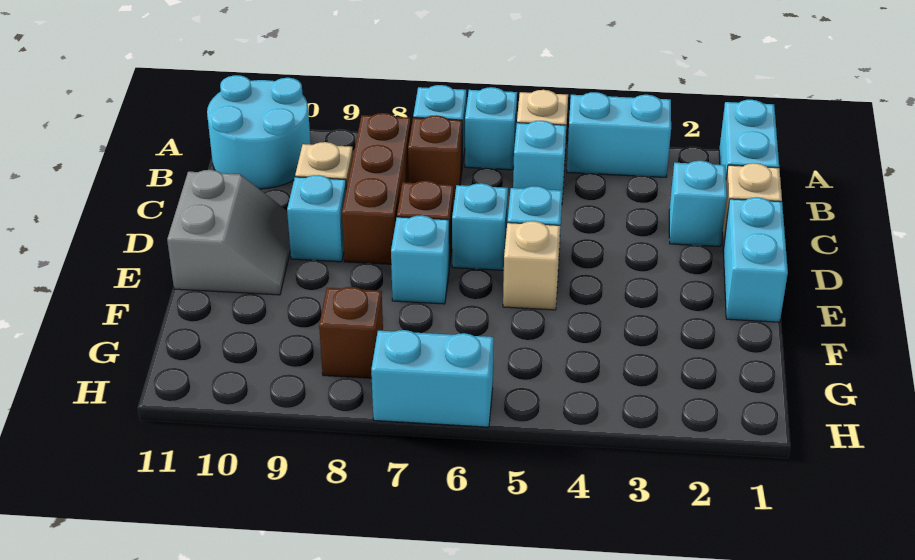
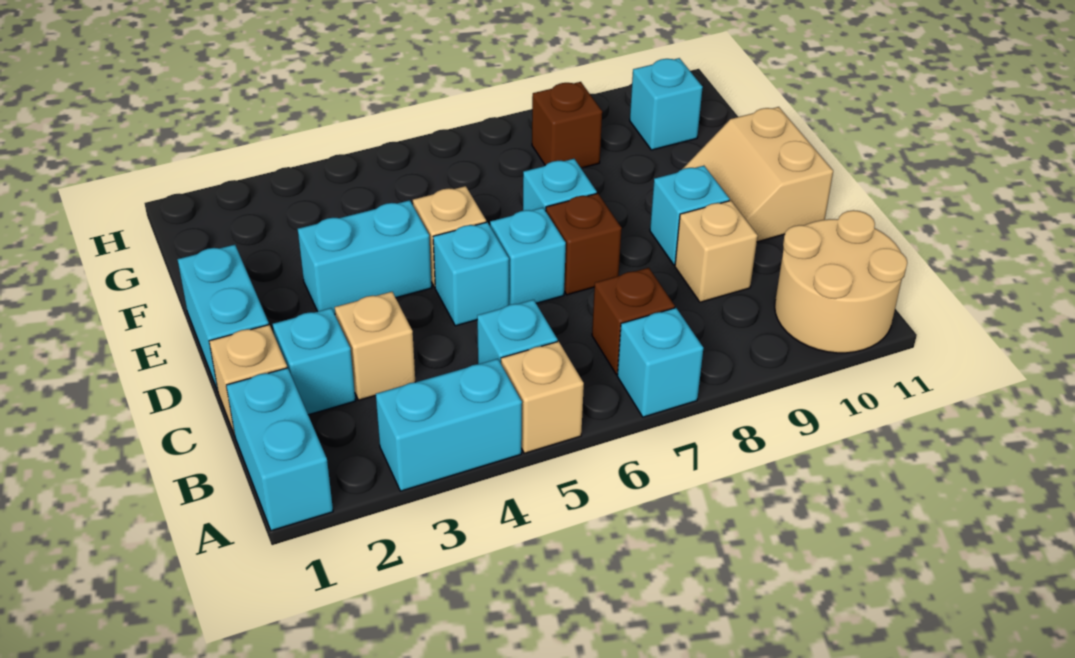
cyan 1x1 brick [465,87,517,170] -> cyan 1x1 brick moved to [630,58,703,150]
cyan 2x2 round brick [207,75,311,189] -> tan 2x2 round brick [775,210,907,353]
brown 1x3 brick [342,113,411,264] -> none
none -> tan 1x1 brick [335,292,415,400]
grey 2x2 slope [167,170,290,295] -> tan 2x2 slope [683,107,833,242]
cyan 1x2 brick [371,330,494,427] -> cyan 1x2 brick moved to [298,200,432,314]

